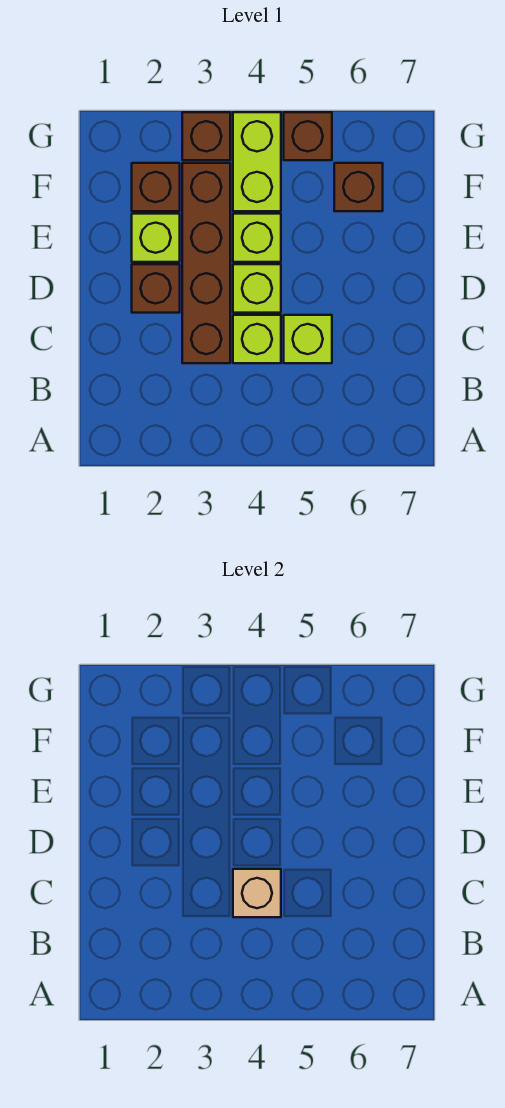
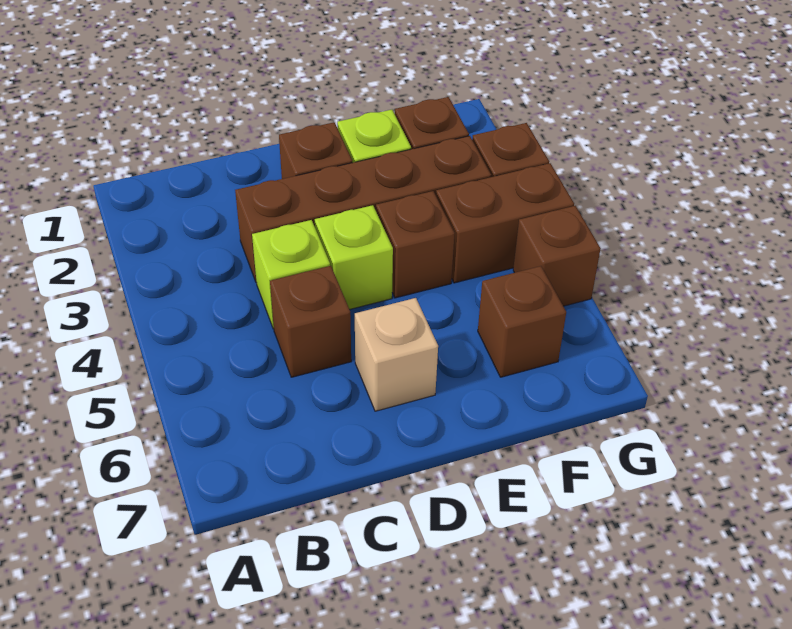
tan 1x1 brick [233,869,281,917] -> tan 1x1 brick moved to [355,298,438,411]
lime 1x1 brick [284,315,332,363] -> brown 1x1 brick [270,266,351,377]
lime 1x1 brick [233,214,281,262] -> brown 1x1 brick [376,191,455,298]
lime 1x2 brick [233,112,281,211] -> brown 1x2 brick [436,163,574,283]

